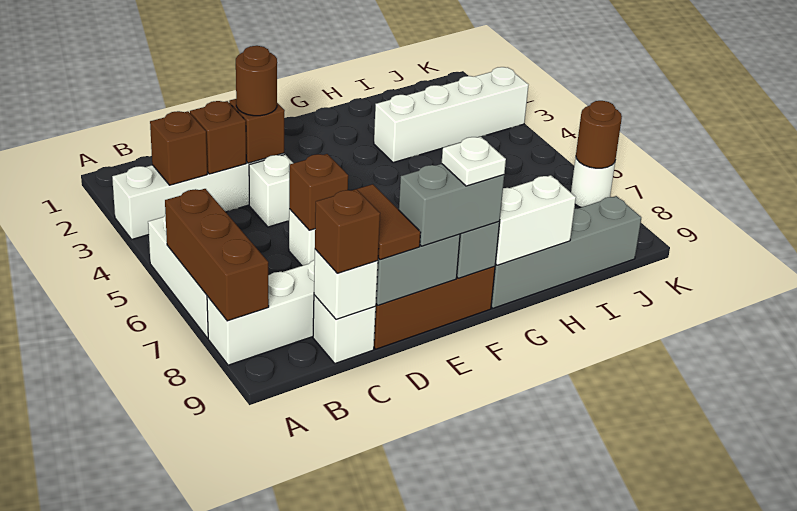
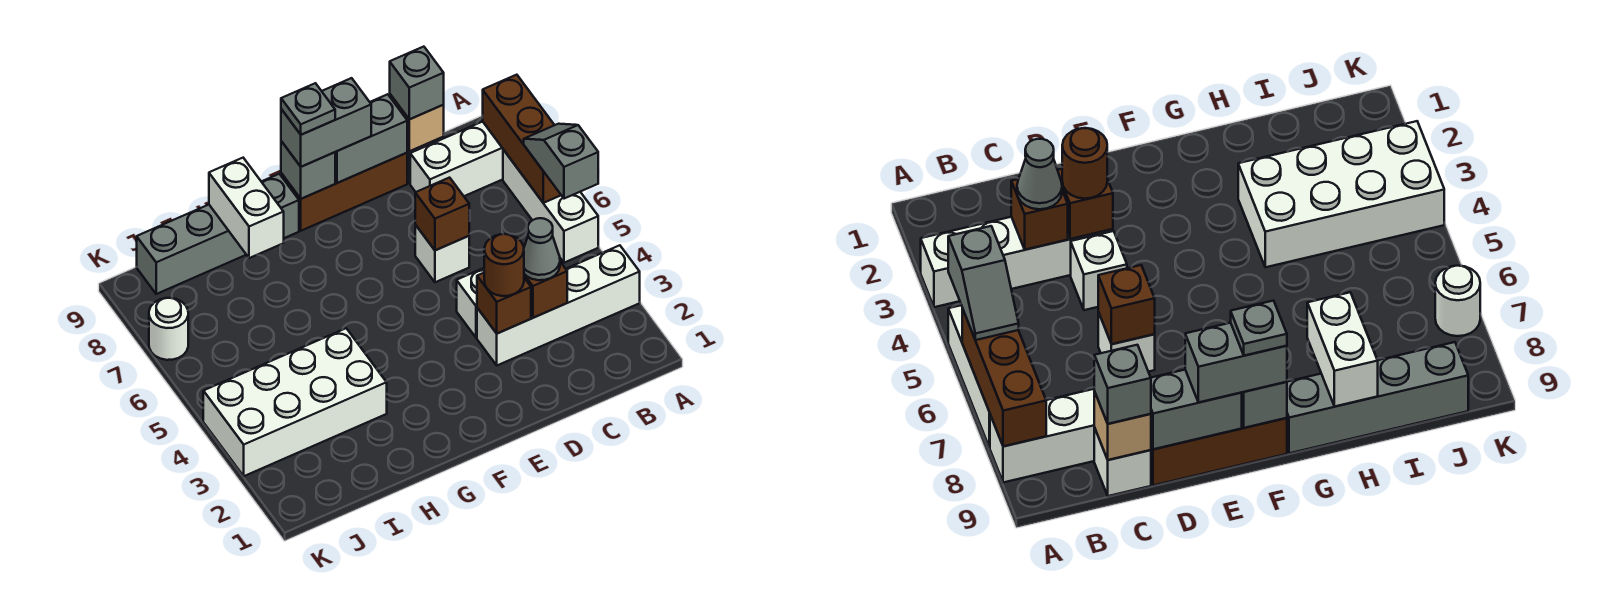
none -> grey 1x2 slope [524,124,598,199]
brown 1x1 brick [150,111,207,185] -> none
none -> grey 1x1 cone [524,218,560,280]
white 1x1 brick [314,249,378,319] -> tan 1x1 brick [390,94,444,151]
brown 1x1 brick [315,189,380,273] -> grey 1x1 brick [390,47,444,119]
brown 1x2 tile [357,184,421,260] -> none
white 1x1 plate [442,137,506,186] -> grey 1x1 plate [281,83,335,135]
white 1x2 brick [495,175,576,265] -> white 1x2 brick turned to [209,158,284,258]
white 1x4 brick [374,67,528,163] -> white 2x4 brick [203,328,387,476]
brown 1x1 round brick [576,101,622,168] -> none

